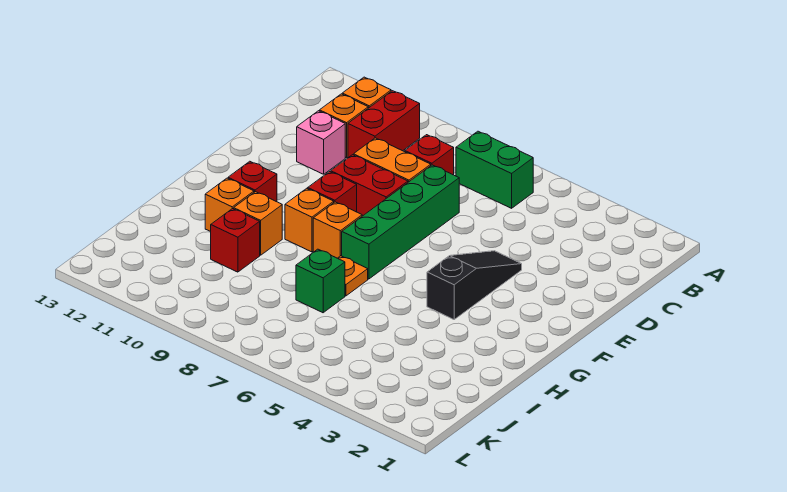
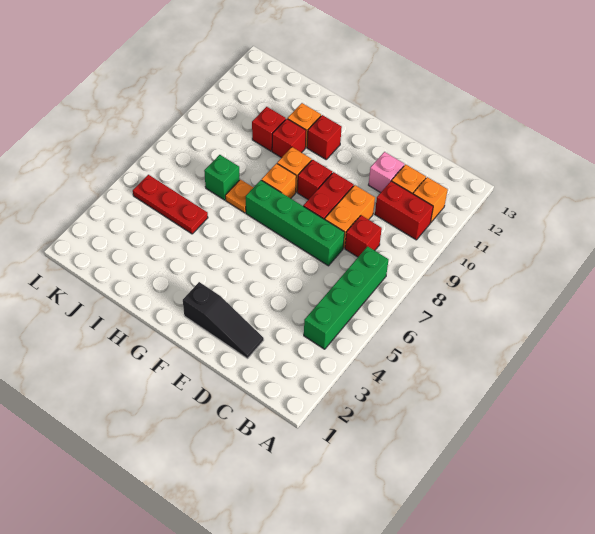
green 1x2 brick [456,131,533,208] -> green 1x4 brick [304,246,388,349]
black 1x3 slope [427,251,522,320] -> black 1x3 slope moved to [183,282,264,359]
orange 1x1 brick [234,192,282,255] -> red 1x1 brick [272,119,306,158]
none -> red 1x3 plate [133,175,208,234]

